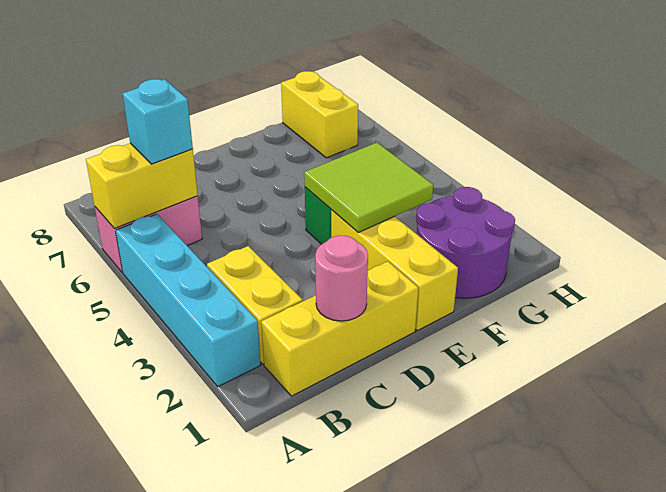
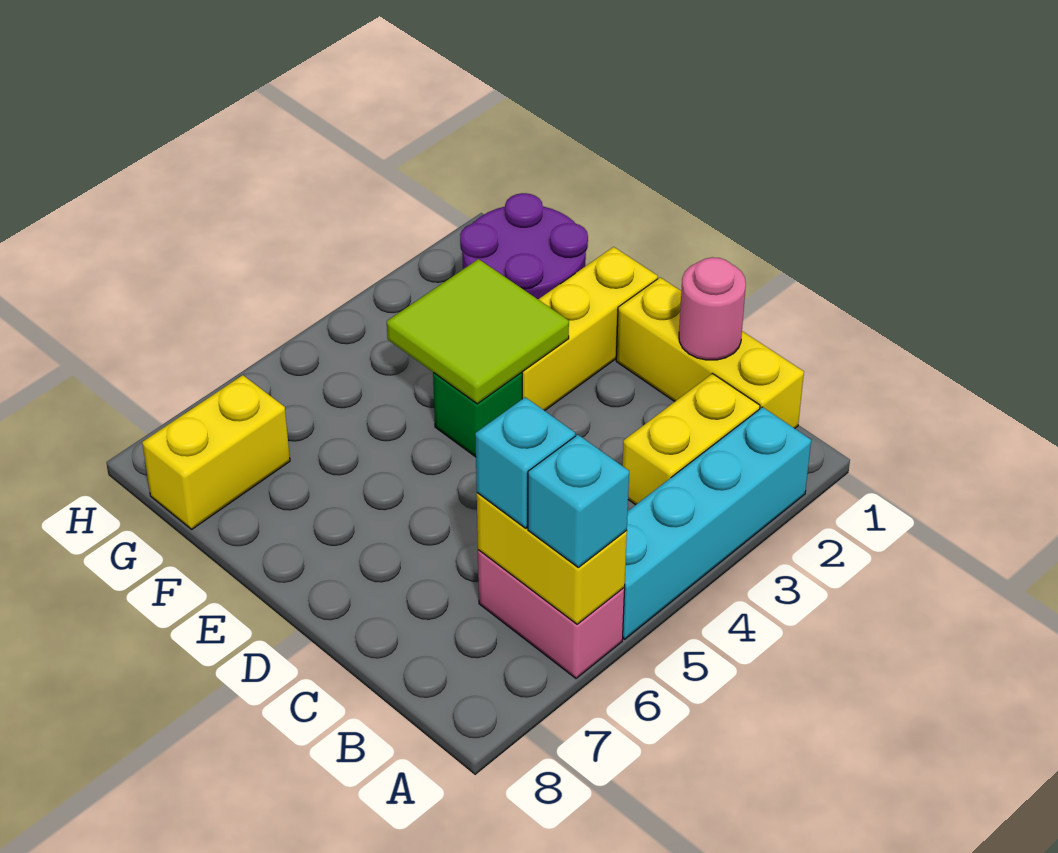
none -> cyan 1x1 brick [528,435,629,567]

